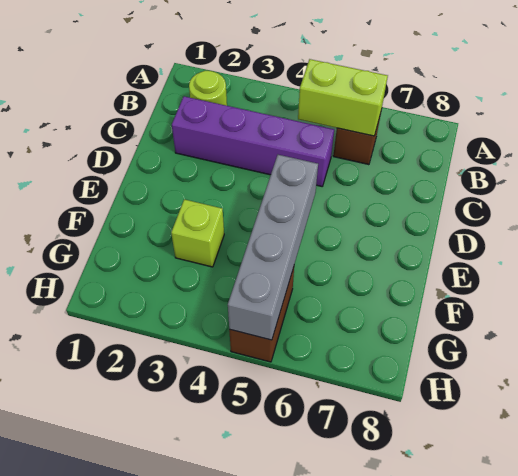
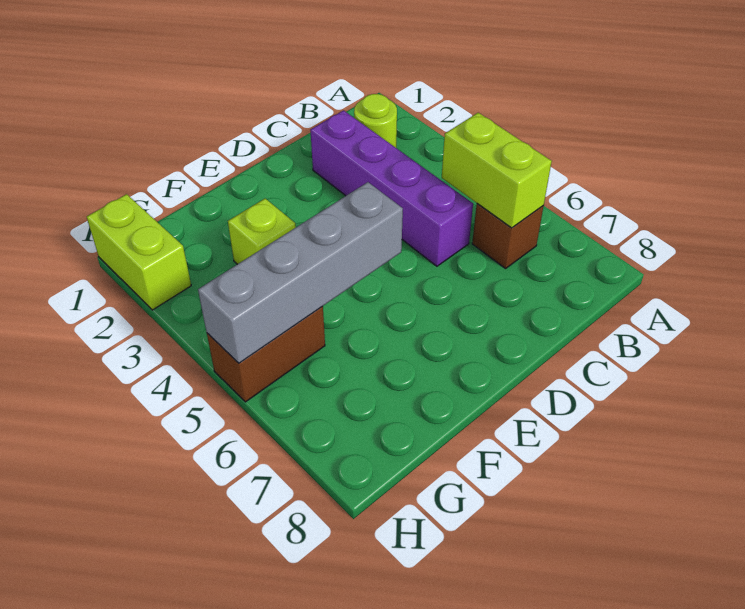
none -> lime 1x2 brick [87,194,191,310]

